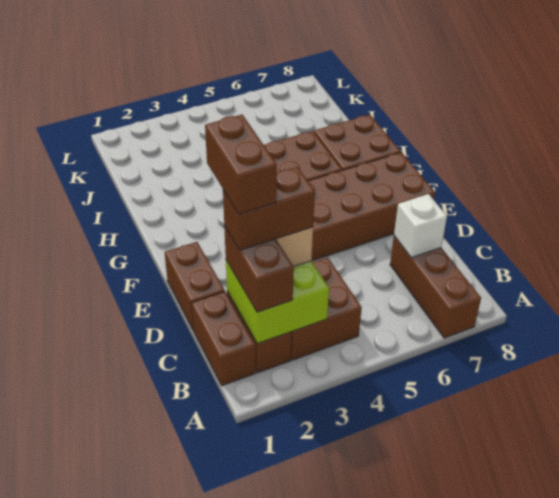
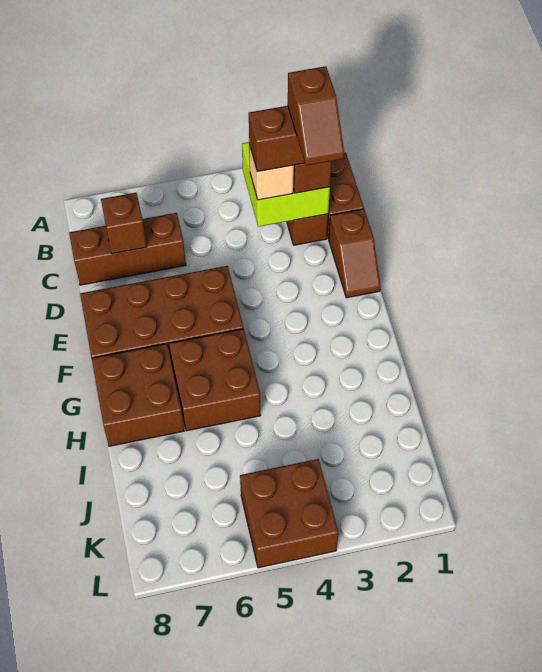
brown 1x3 brick [390,236,481,338] -> brown 1x3 brick turned to [69,213,186,285]
brown 2x2 brick [291,257,362,360] -> brown 2x2 brick moved to [240,459,339,568]
brown 1x2 brick [205,115,277,214] -> brown 1x2 slope [288,66,344,166]
white 1x1 brick [394,194,447,258] -> brown 1x1 brick [101,193,147,254]
brown 1x2 brick [165,242,225,330] -> brown 1x2 slope [329,209,380,298]

